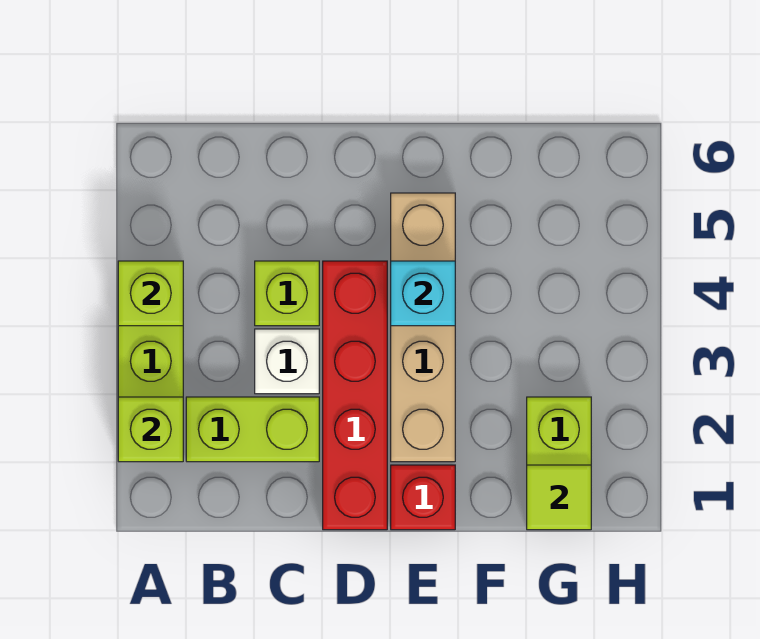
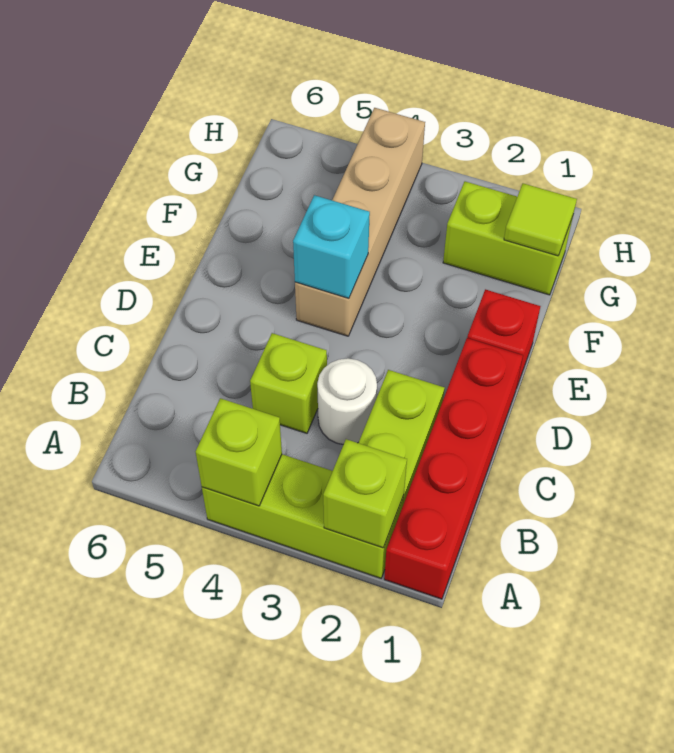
white 1x1 brick [255,329,319,394] -> white 1x1 round brick [317,358,377,444]
red 1x4 brick [323,261,387,530] -> red 1x4 brick turned to [384,338,523,599]
tan 1x4 brick [391,193,455,462] -> tan 1x4 brick turned to [295,108,425,336]

